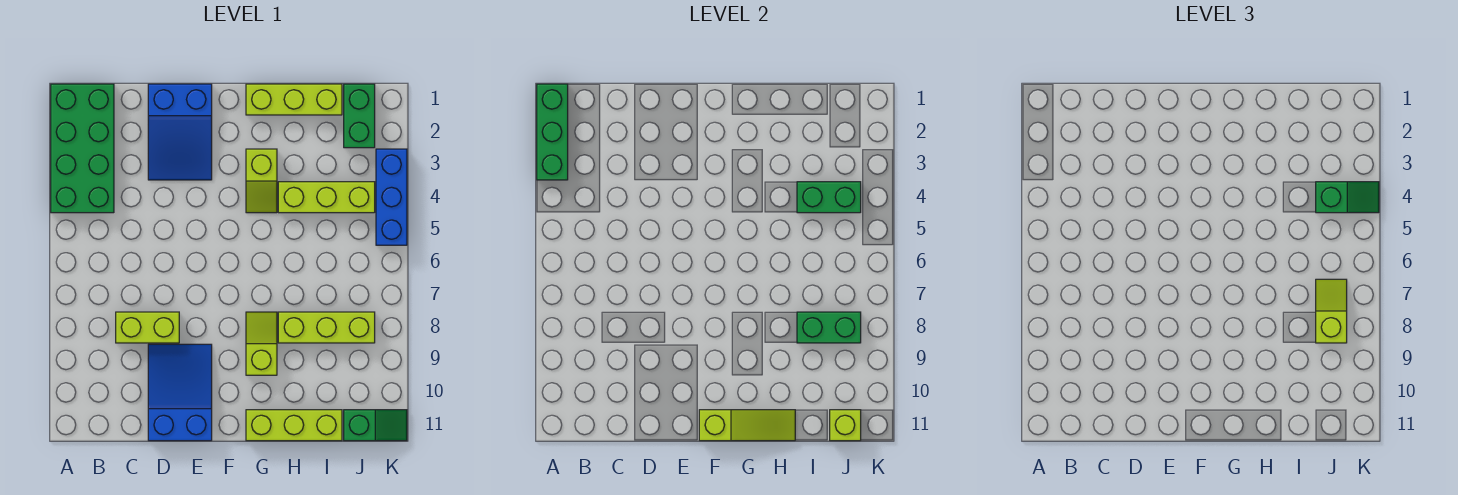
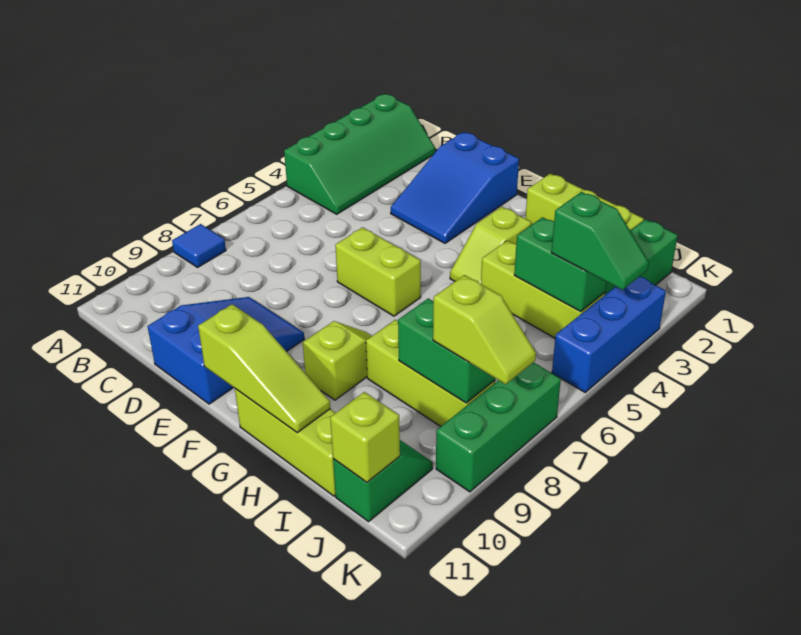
green 2x4 brick [51,84,114,213] -> green 2x4 slope [284,94,435,214]
green 1x3 brick [537,84,568,180] -> green 1x3 brick moved to [436,362,561,492]
none -> blue 1x1 tile [172,224,226,267]
lime 1x2 brick [116,312,179,343] -> lime 1x2 brick moved to [335,227,421,316]
lime 1x2 slope [1316,279,1347,343] -> lime 1x2 slope turned to [433,275,536,384]
green 1x2 slope [344,410,407,441] -> green 1x2 slope turned to [333,440,433,522]

